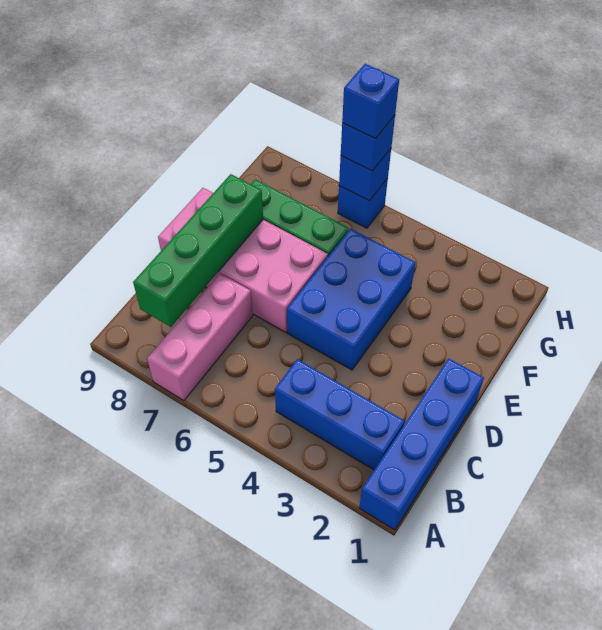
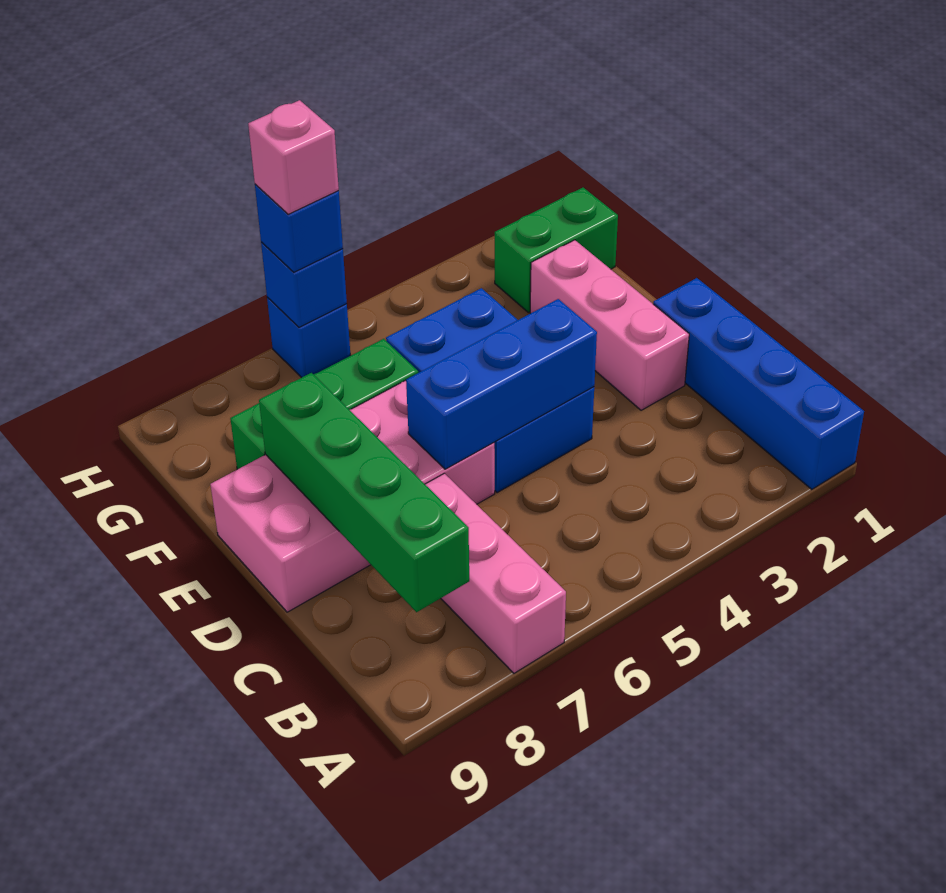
blue 1x3 brick [275,359,404,470] -> blue 1x3 brick moved to [406,299,597,469]
none -> pink 1x3 brick [530,240,689,410]
none -> green 1x2 brick [495,188,618,313]
blue 1x1 brick [342,64,399,138] -> pink 1x1 brick [248,100,339,214]

